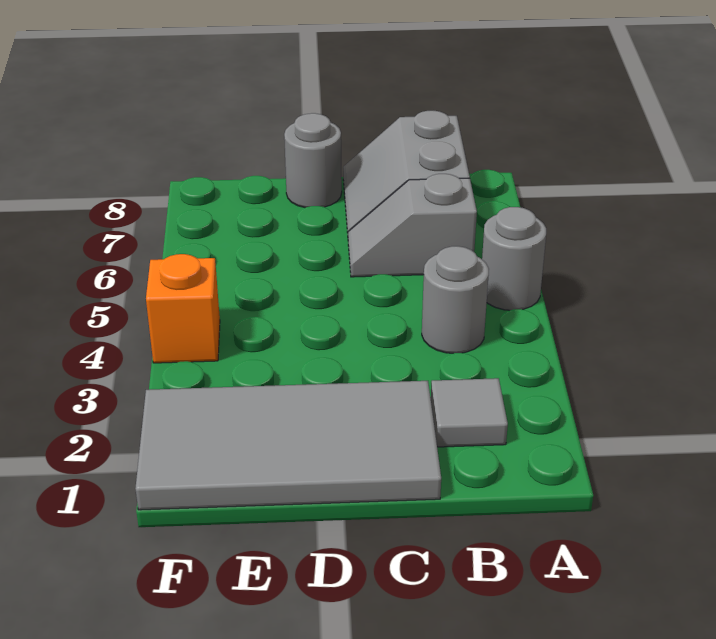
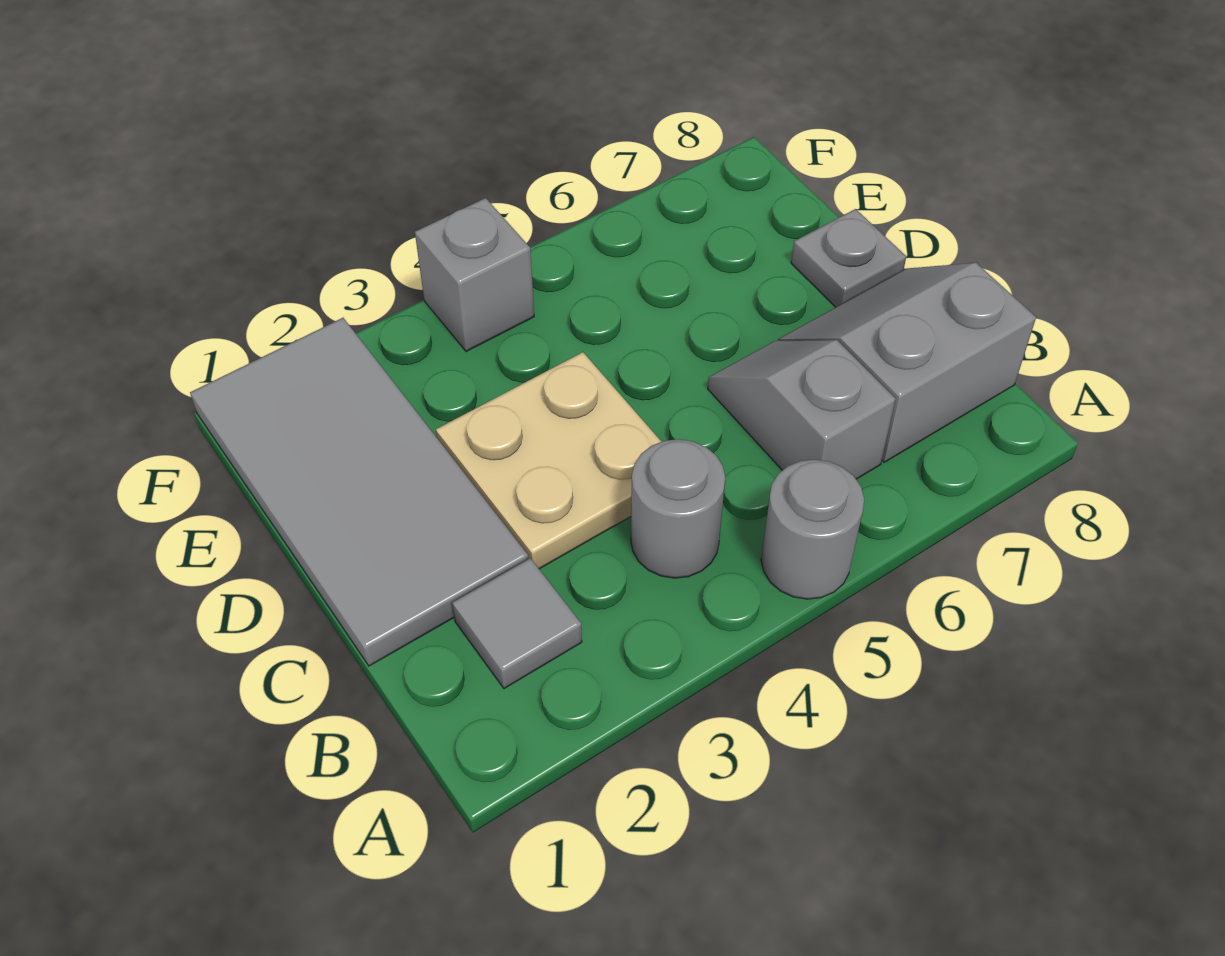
none -> tan 2x2 plate [436,352,661,569]
grey 1x1 round brick [284,113,342,208] -> grey 1x1 plate [791,209,906,307]
orange 1x1 brick [146,254,220,363] -> grey 1x1 brick [415,198,534,352]

